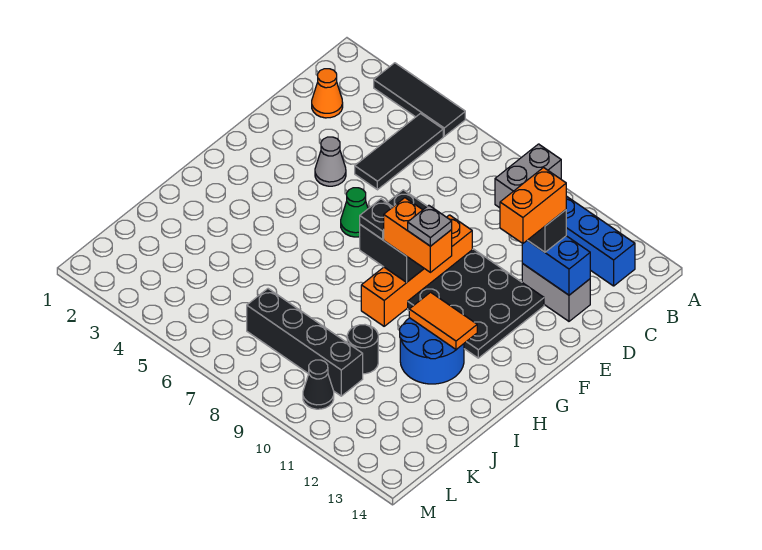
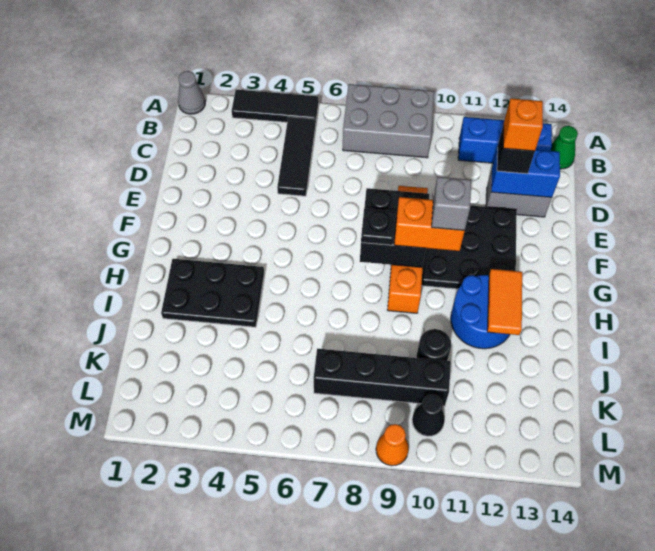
grey 1x2 brick [495,144,561,208] -> grey 2x3 brick [343,84,434,158]
orange 1x1 cone [312,69,343,118] -> orange 1x1 cone moved to [376,424,409,466]
orange 1x2 brick [500,168,566,244] -> orange 1x1 brick [503,98,543,151]
grey 1x1 cone [315,137,346,186] -> grey 1x1 cone moved to [178,71,205,114]
green 1x1 cone [341,188,368,237] -> green 1x1 cone moved to [551,126,578,169]
grey 1x1 plate [408,205,452,246] -> grey 1x1 brick [432,177,471,230]
none -> black 2x3 plate [161,259,264,327]
orange 1x2 tile [409,292,477,349] -> orange 1x2 tile turned to [487,269,522,335]

